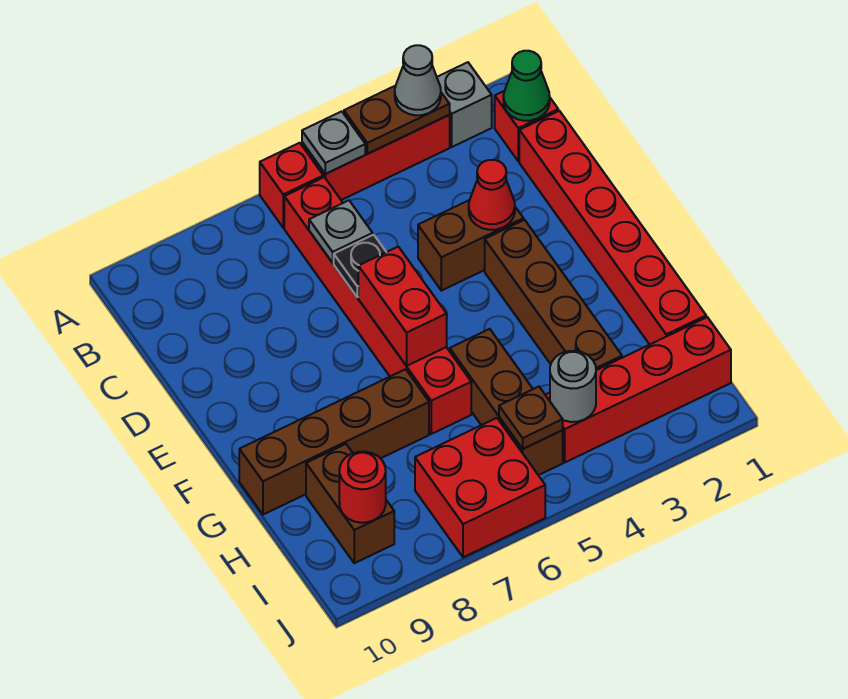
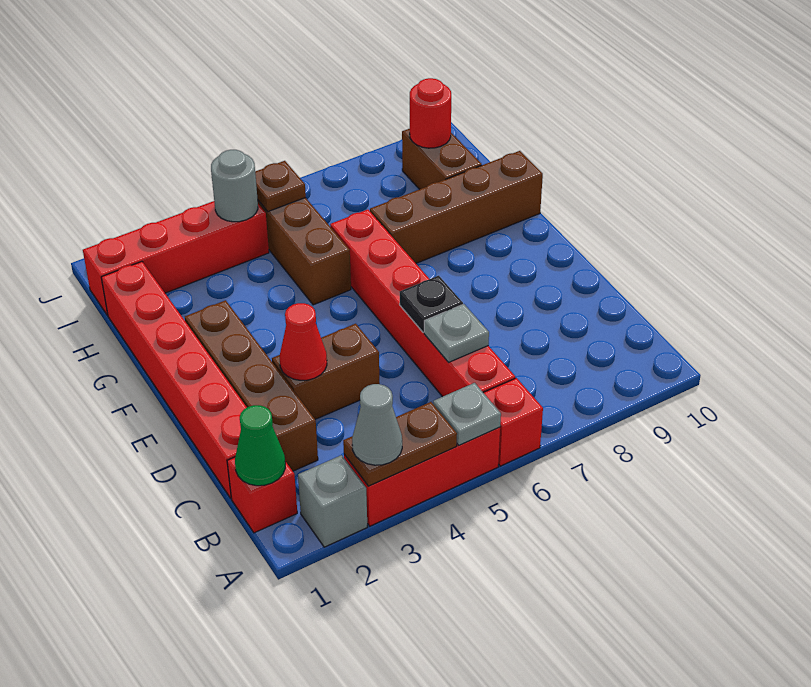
brown 1x4 brick [485,220,622,370] -> brown 1x4 brick moved to [185,300,318,471]
red 1x2 brick [358,247,447,366] -> none
red 2x2 brick [415,418,545,557] -> none

